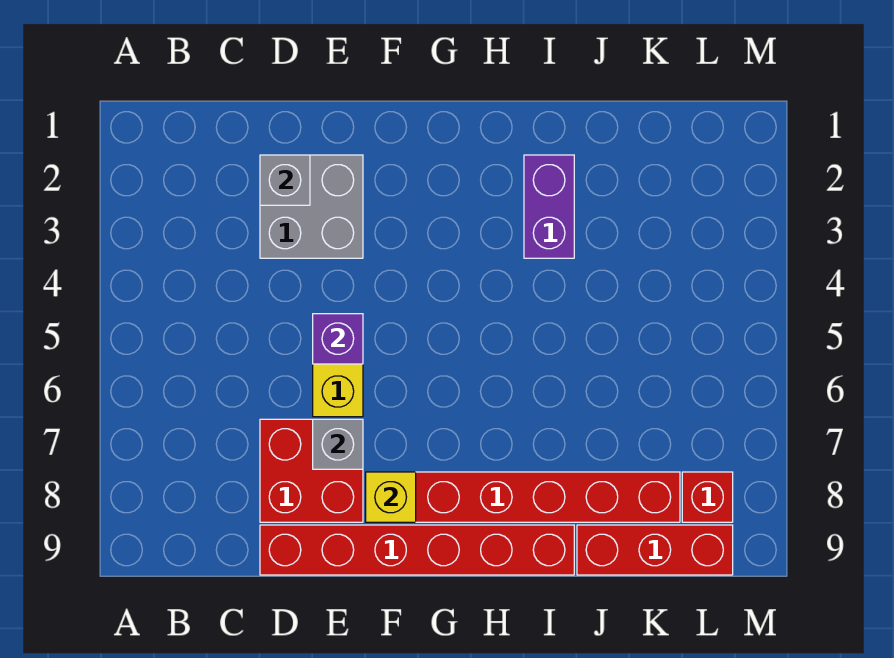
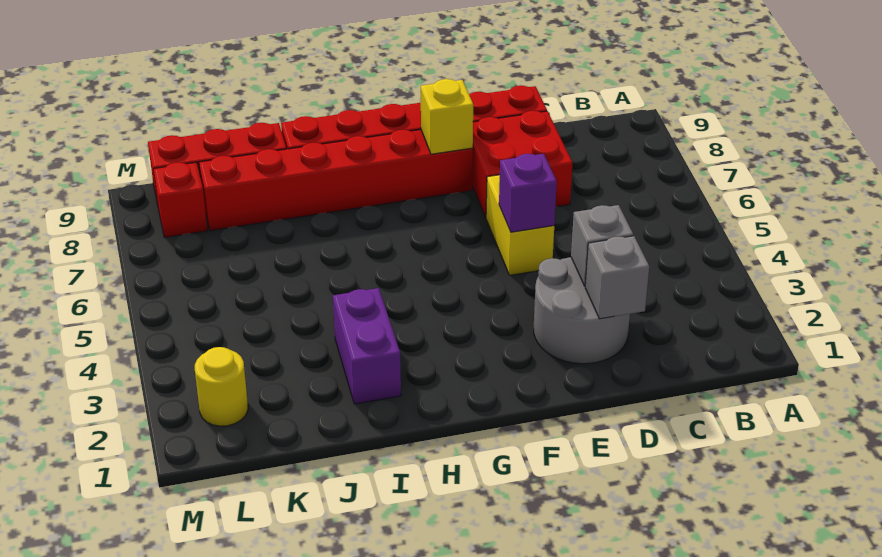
grey 2x2 brick [260,155,363,258] -> grey 2x2 round brick [534,257,630,364]
grey 1x1 brick [313,419,363,469] -> grey 1x1 brick moved to [571,205,633,286]
none -> yellow 1x1 round brick [195,347,248,426]

